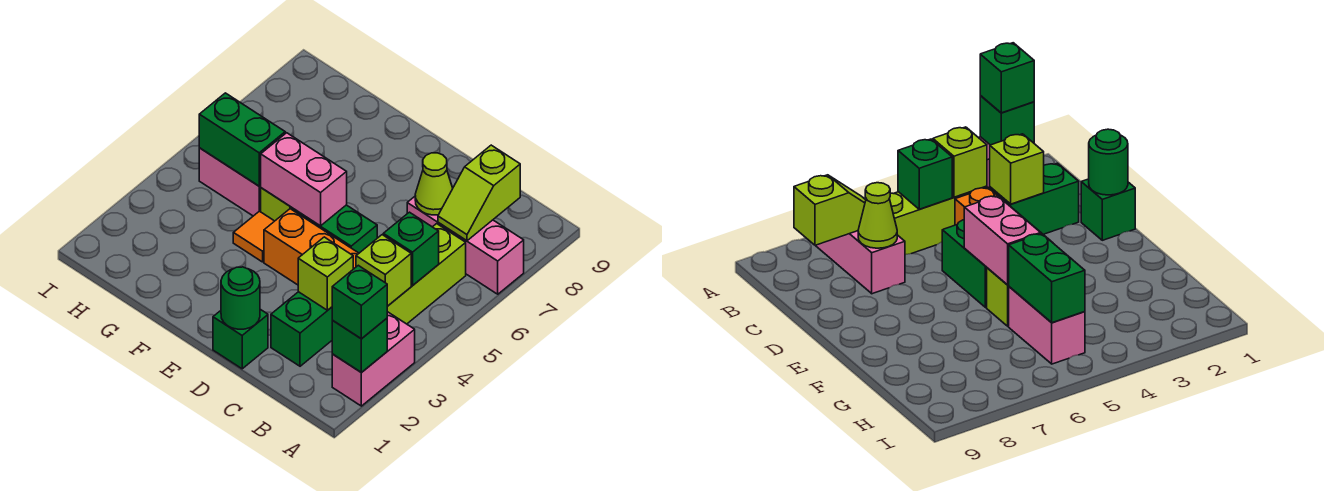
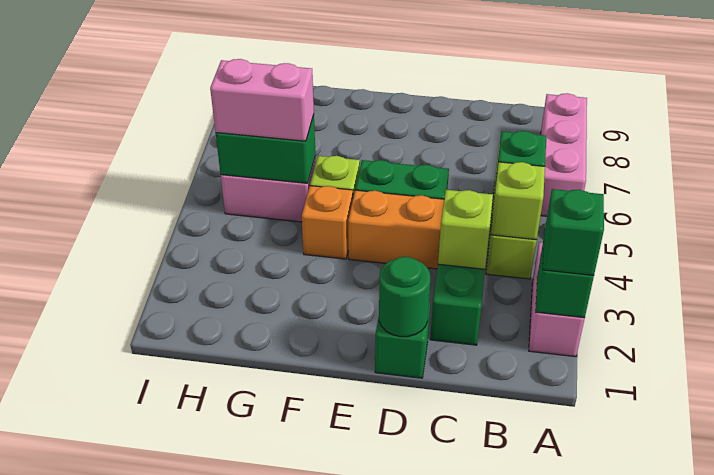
pink 1x3 brick [407,197,524,294] -> pink 1x3 brick turned to [541,93,587,216]
lime 1x2 slope [438,145,520,241] -> none
lime 1x1 cone [415,153,453,215] -> none
pink 1x2 brick [260,133,347,226] -> pink 1x2 brick moved to [210,59,314,141]
orange 1x1 tile [233,211,274,262] -> orange 1x1 brick [302,186,353,259]

